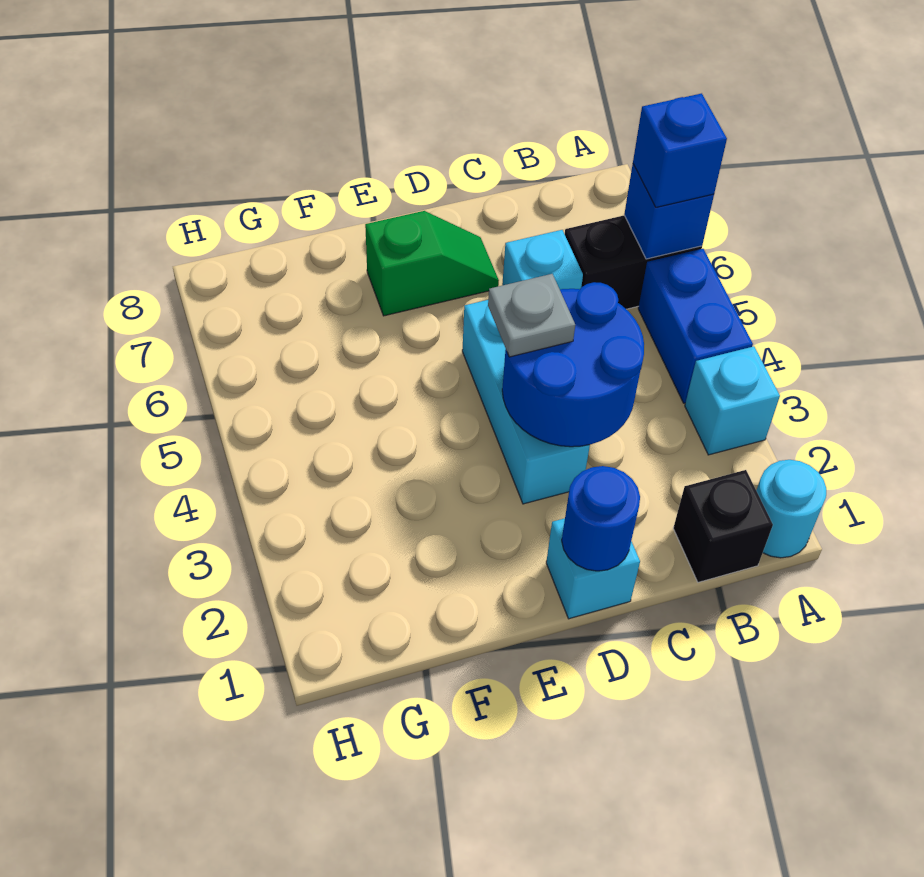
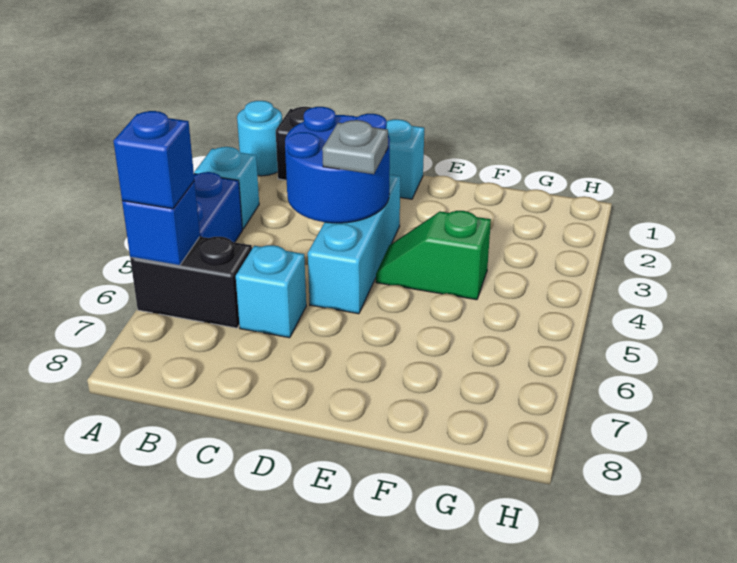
blue 1x1 round brick [562,466,640,571] -> none
green 1x2 slope [365,211,499,316] -> green 1x2 slope moved to [376,211,491,300]

